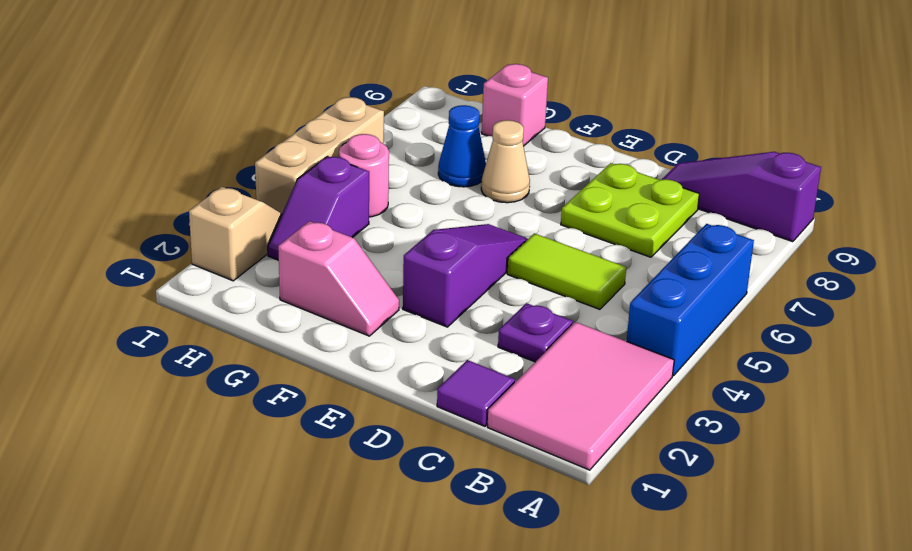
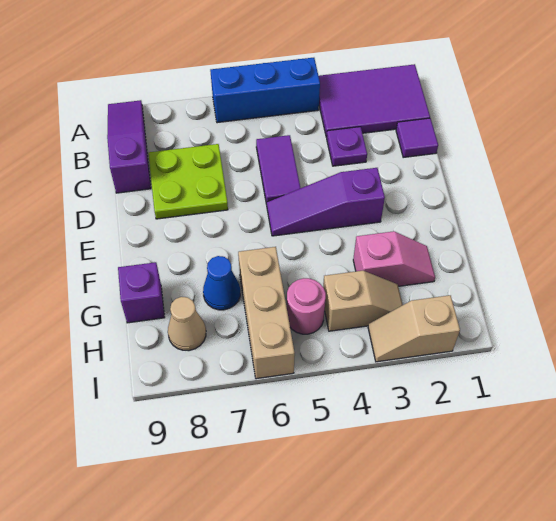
pink 2x3 tile [488,322,674,470] -> purple 2x3 tile [319,64,430,137]
purple 1x3 slope [661,152,821,242] -> purple 1x3 slope turned to [107,100,151,193]
lime 1x2 tile [507,233,626,309] -> purple 1x2 tile [256,135,300,205]
pink 1x2 slope [278,221,399,336] -> pink 1x2 slope turned to [353,231,435,286]
tan 1x1 cone [481,120,530,203] -> tan 1x1 cone moved to [168,297,206,351]
pink 1x1 brick [482,64,548,146] -> purple 1x1 brick [118,262,165,323]
purple 1x2 slope [268,156,369,260] -> tan 1x2 slope [323,271,403,331]
tan 1x3 brick [255,97,384,213] -> tan 1x3 brick turned to [238,247,295,379]

